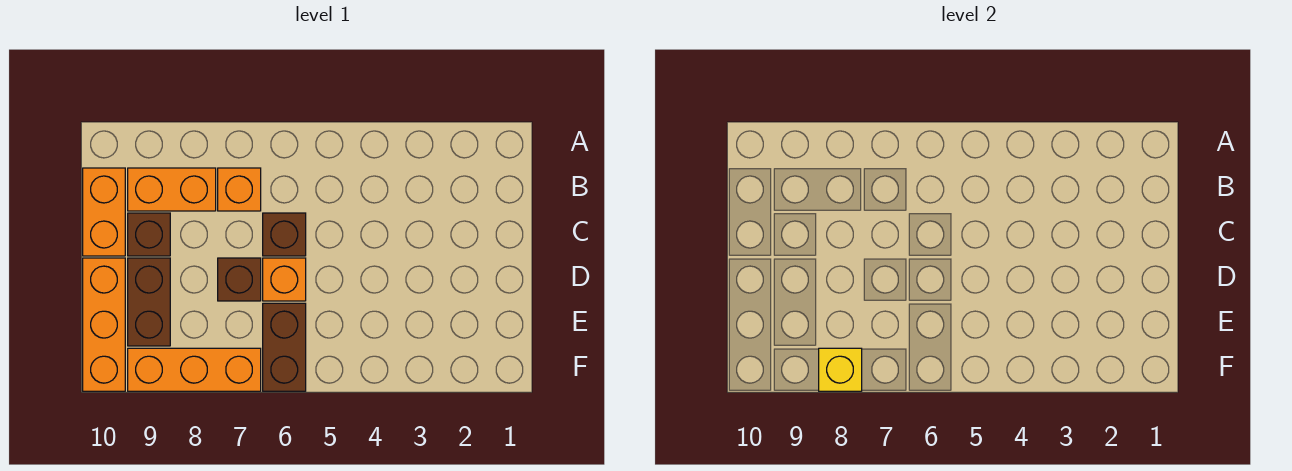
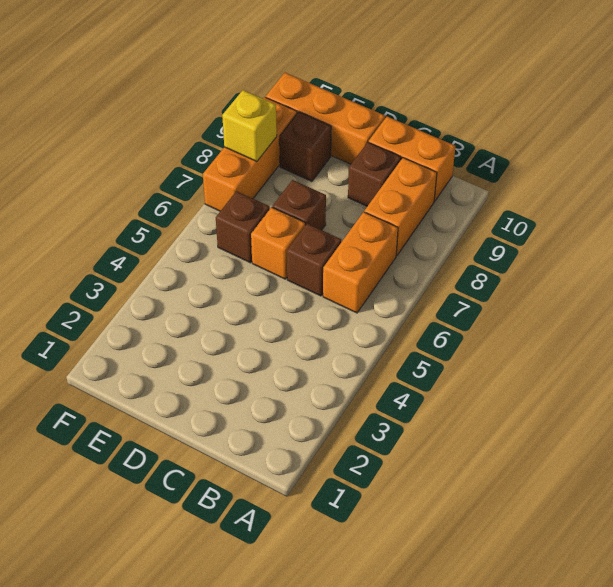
orange 1x1 brick [218,168,261,211] -> orange 1x2 brick [323,212,398,313]
brown 1x2 brick [128,258,170,346] -> brown 1x1 brick [279,112,331,181]
brown 1x2 brick [263,303,306,391] -> brown 1x1 brick [216,191,270,263]

